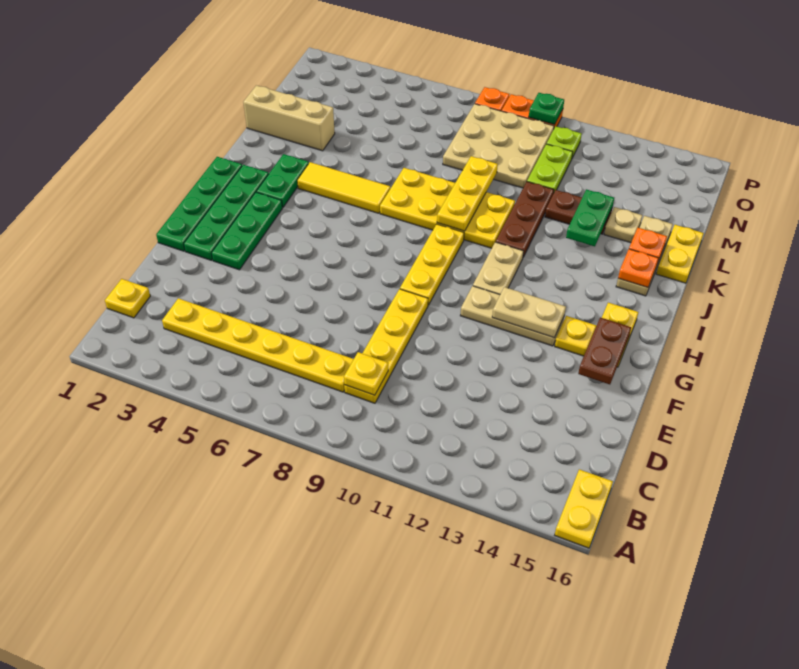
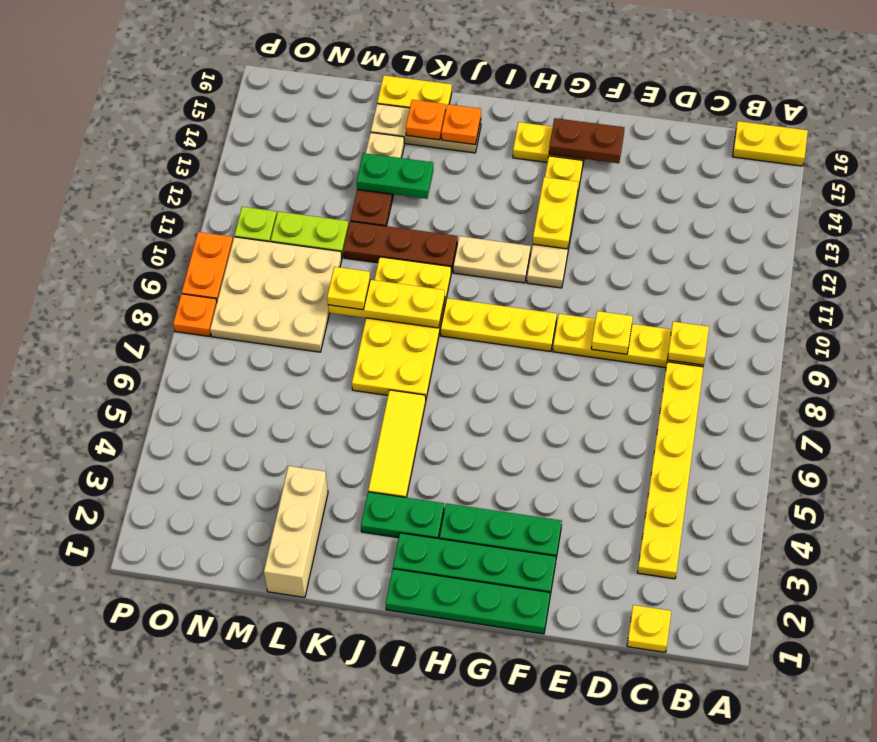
none -> yellow 1x1 plate [591,311,633,354]
tan 1x2 plate [492,287,566,338] -> yellow 1x2 plate [533,177,578,249]
none -> yellow 1x1 plate [327,267,370,310]
green 1x1 plate [529,93,564,125] -> none

